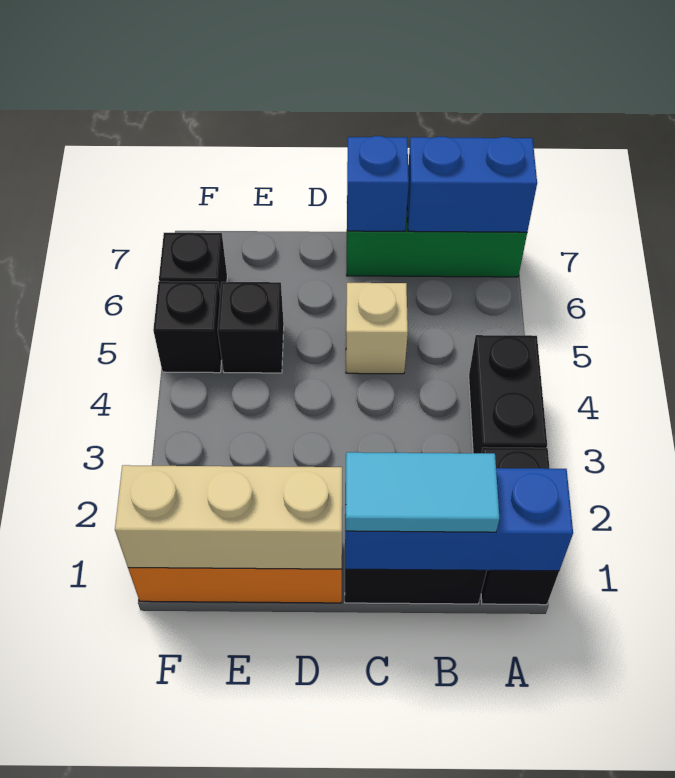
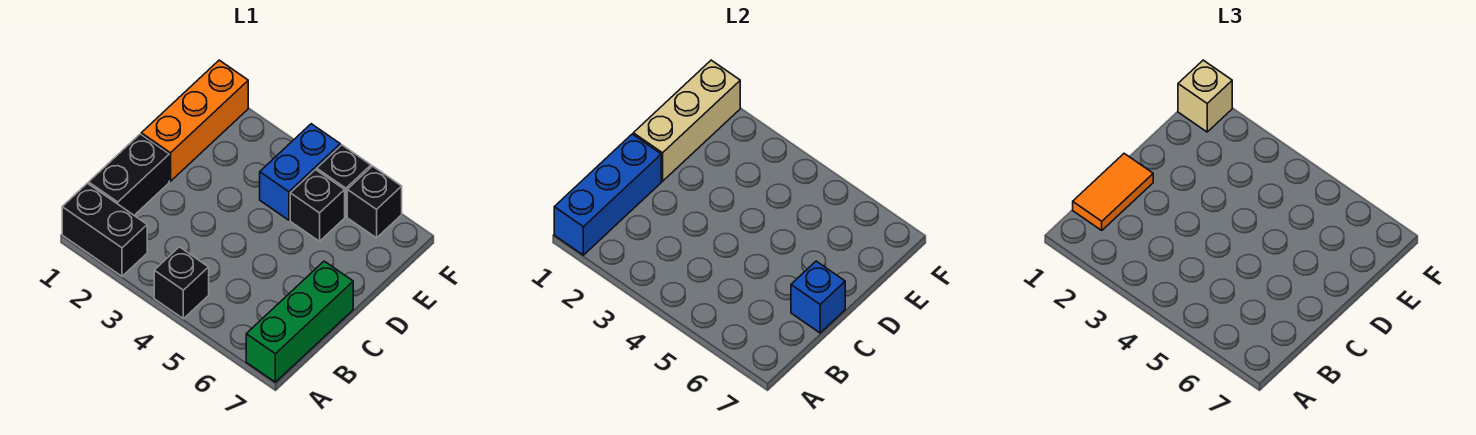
black 1x2 brick [469,335,547,453] -> black 1x1 brick [154,247,209,319]
blue 1x2 brick [407,137,537,232] -> blue 1x2 brick moved to [260,124,340,220]
cyan 1x2 tile [345,452,500,532] -> orange 1x2 tile [1073,154,1153,230]
tan 1x1 brick [346,283,408,374] -> tan 1x1 brick moved to [1178,60,1232,132]

